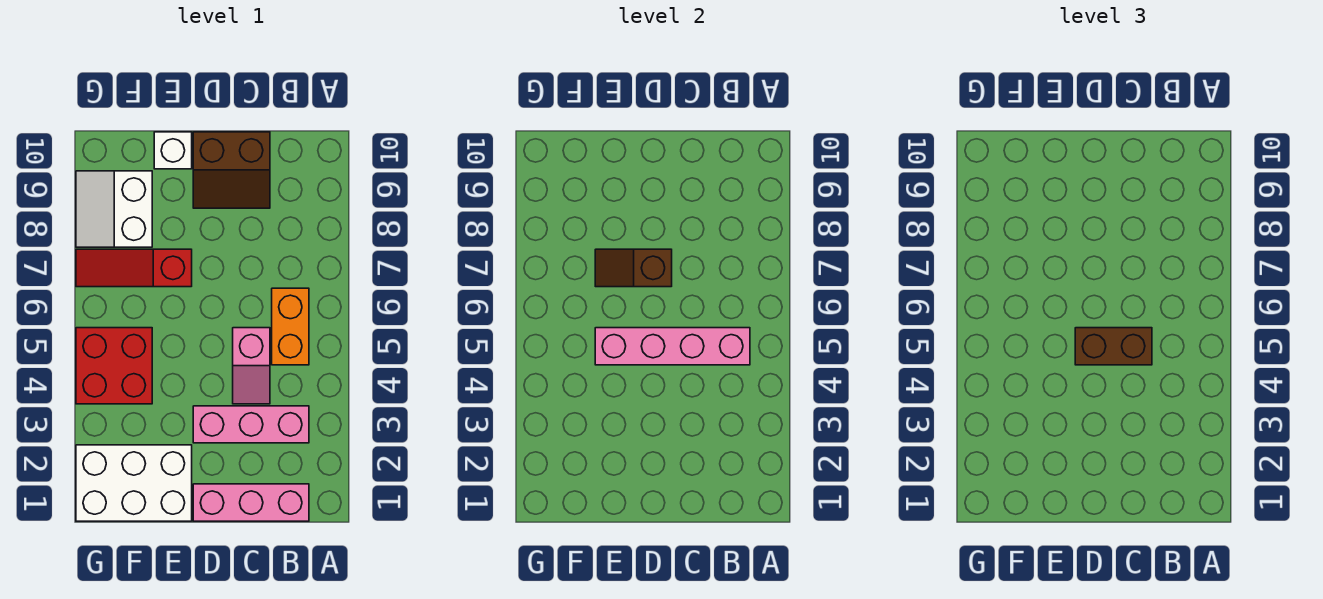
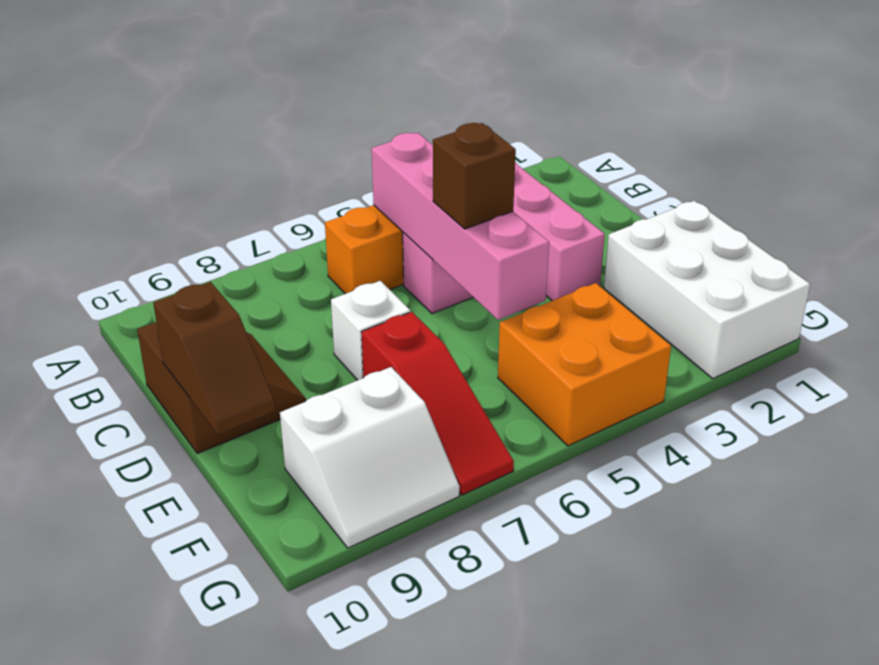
pink 1x3 brick [193,484,309,521] -> none
brown 1x2 brick [1075,328,1152,365] -> brown 1x1 brick [433,123,516,229]
brown 1x2 slope [595,249,672,287] -> brown 1x2 slope moved to [153,282,275,434]
white 1x1 brick [154,132,192,169] -> white 1x1 brick moved to [331,281,410,380]
red 2x2 brick [76,328,152,404] -> orange 2x2 brick [498,283,671,446]

